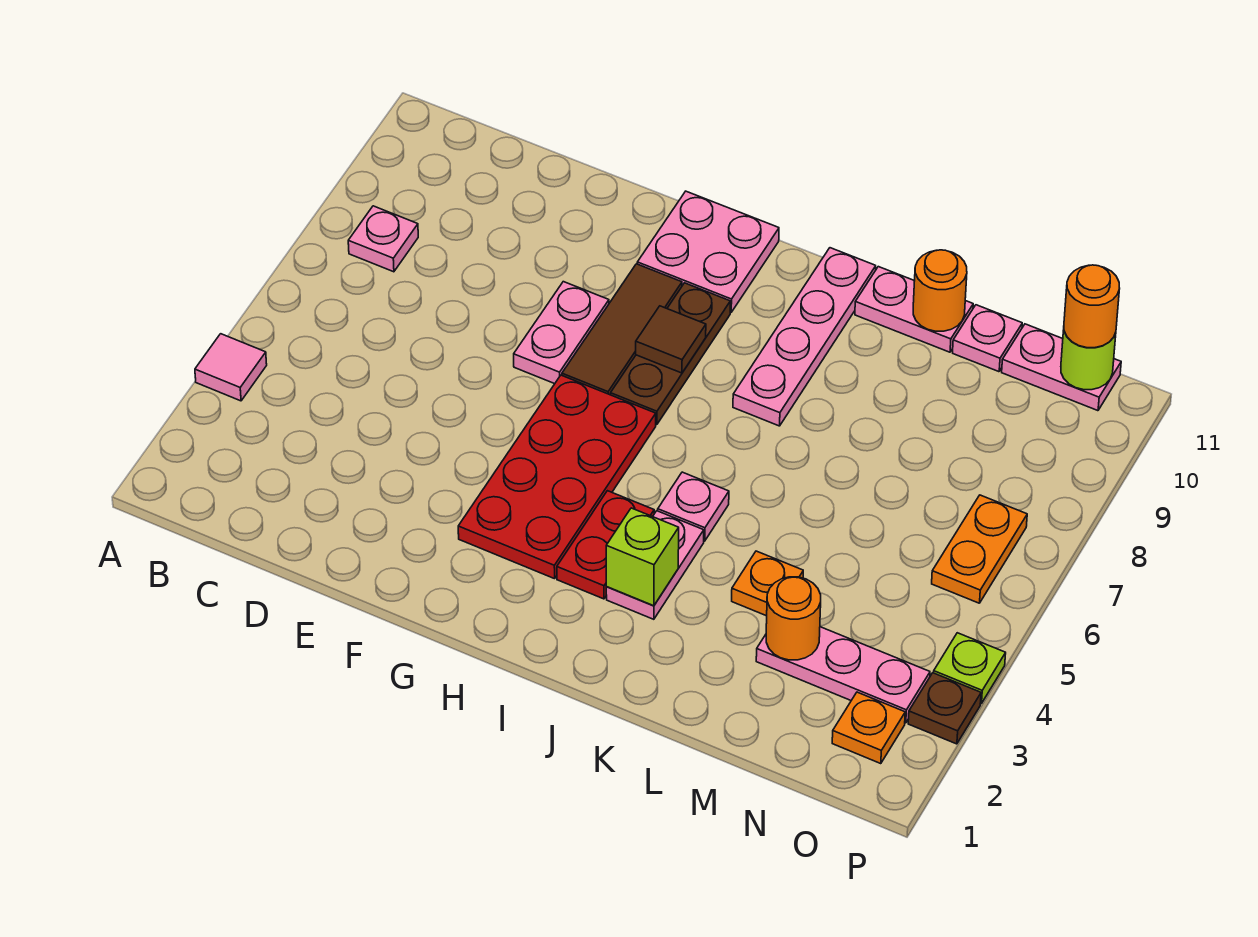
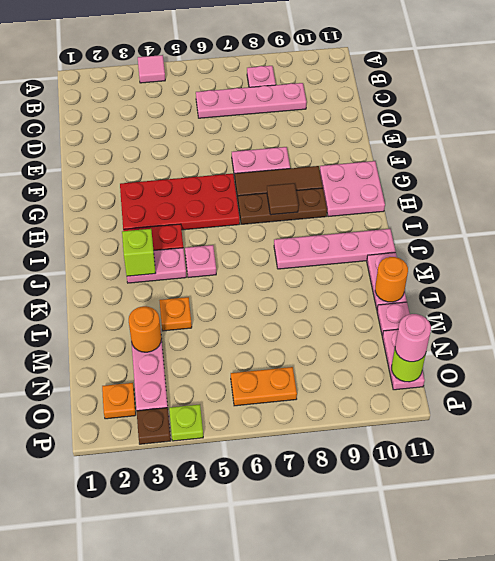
none -> pink 1x4 plate [196,83,306,118]
orange 1x1 round brick [1064,265,1120,348] -> pink 1x1 round brick [395,314,431,362]

